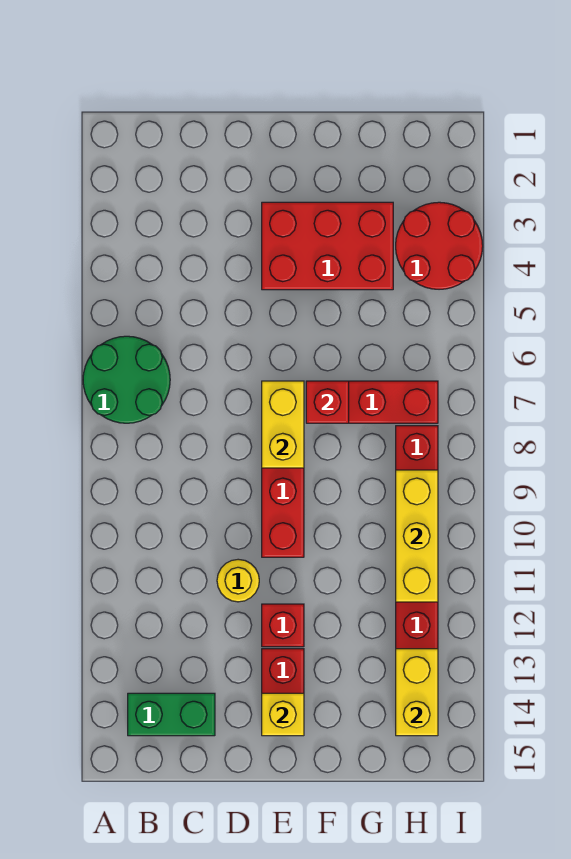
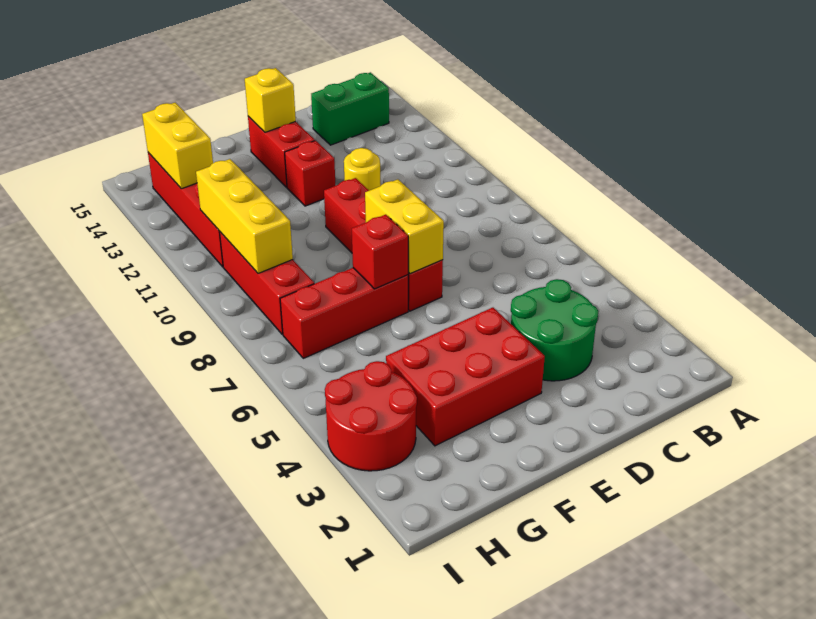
green 2x2 round brick [83,336,170,423] -> green 2x2 round brick moved to [511,279,598,381]

